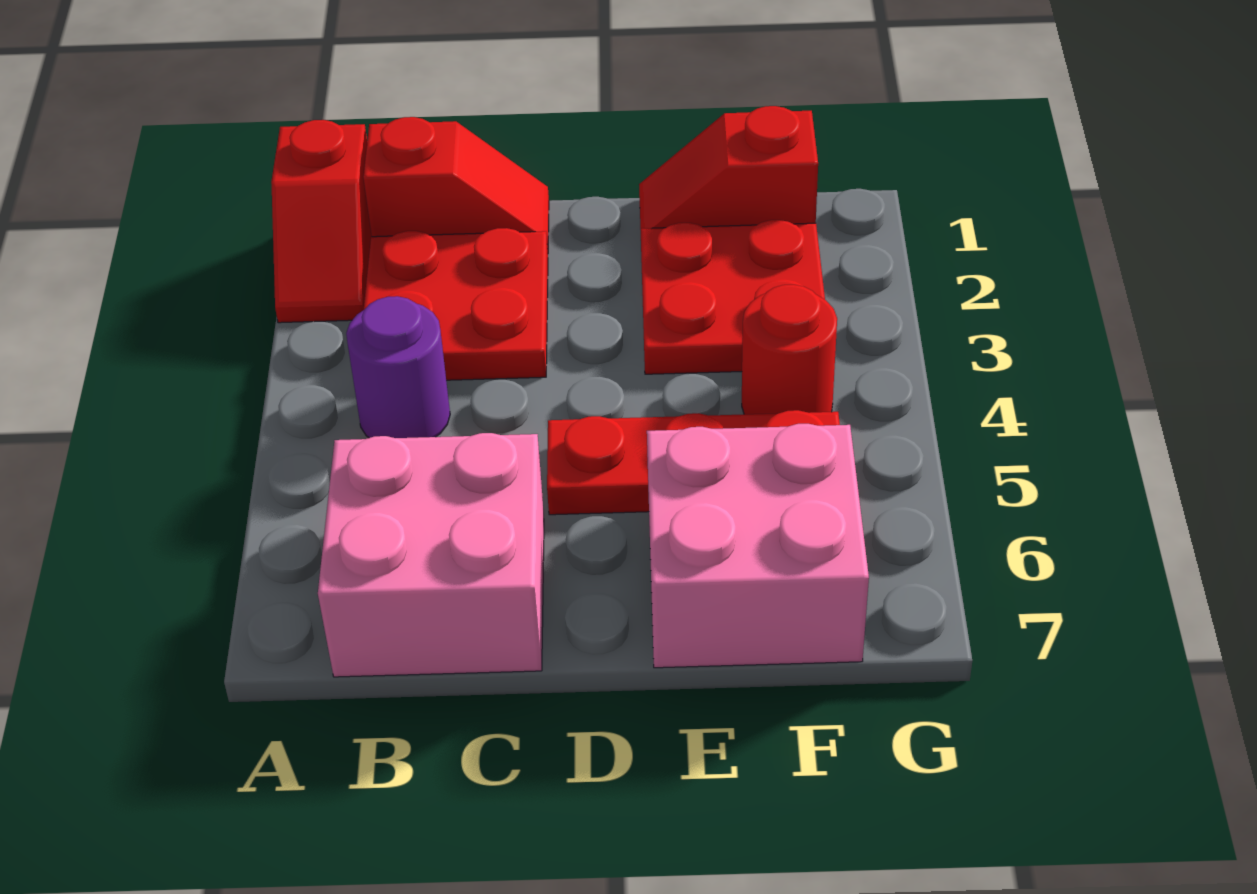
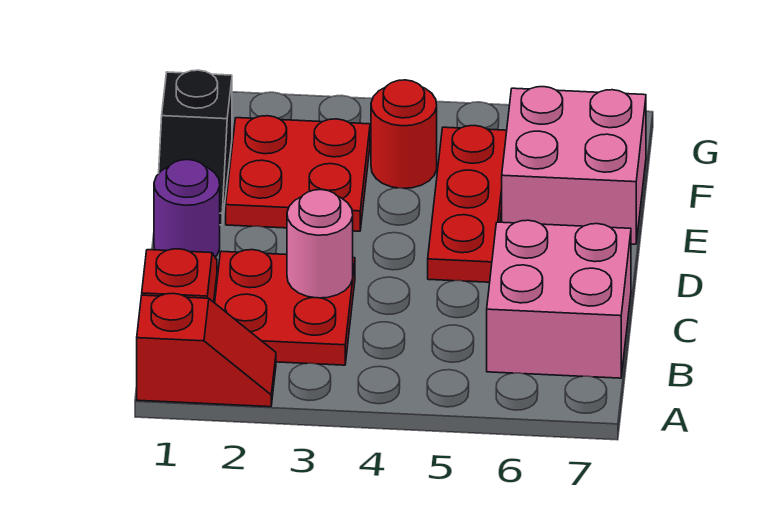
purple 1x1 round brick [346,296,450,438] -> purple 1x1 round brick moved to [154,160,220,257]
none -> pink 1x1 round brick [287,190,353,298]
red 1x2 slope [639,106,818,229] -> black 1x2 slope [159,70,232,225]

